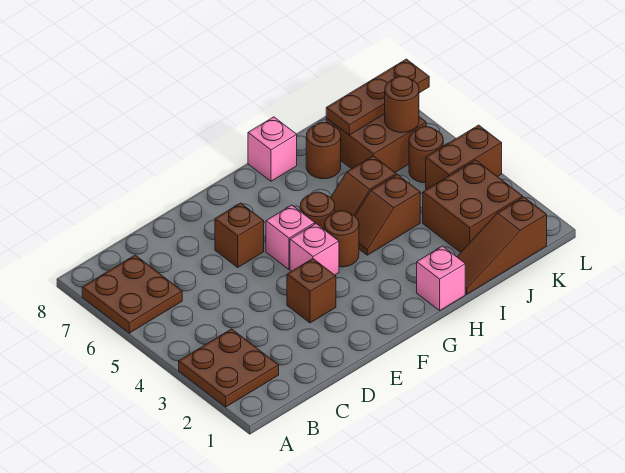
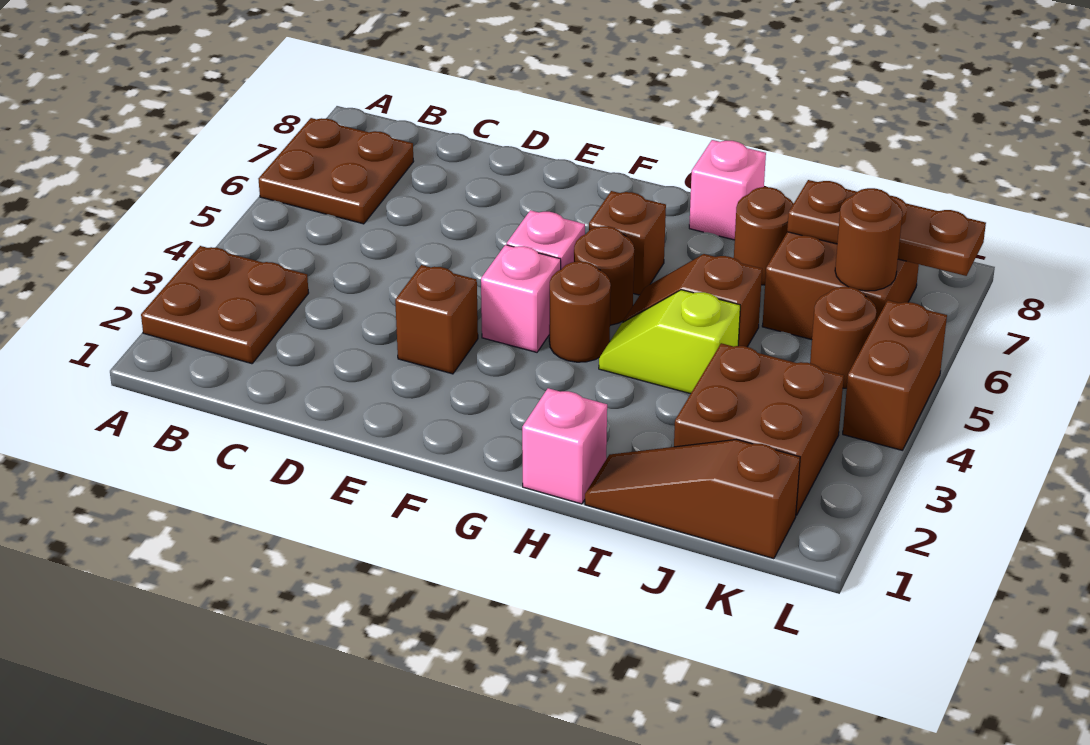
brown 1x1 brick [215,203,264,267] -> brown 1x1 brick moved to [589,191,666,295]
brown 1x2 slope [355,174,420,255] -> lime 1x2 slope [599,290,740,394]
brown 1x2 brick [426,125,502,189] -> brown 1x2 brick turned to [843,300,947,450]

